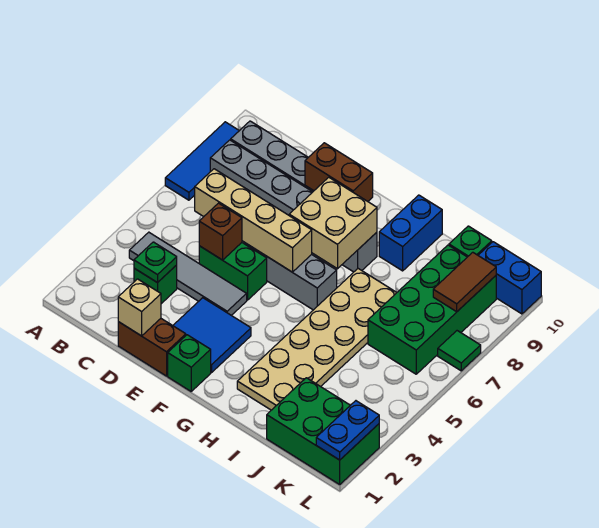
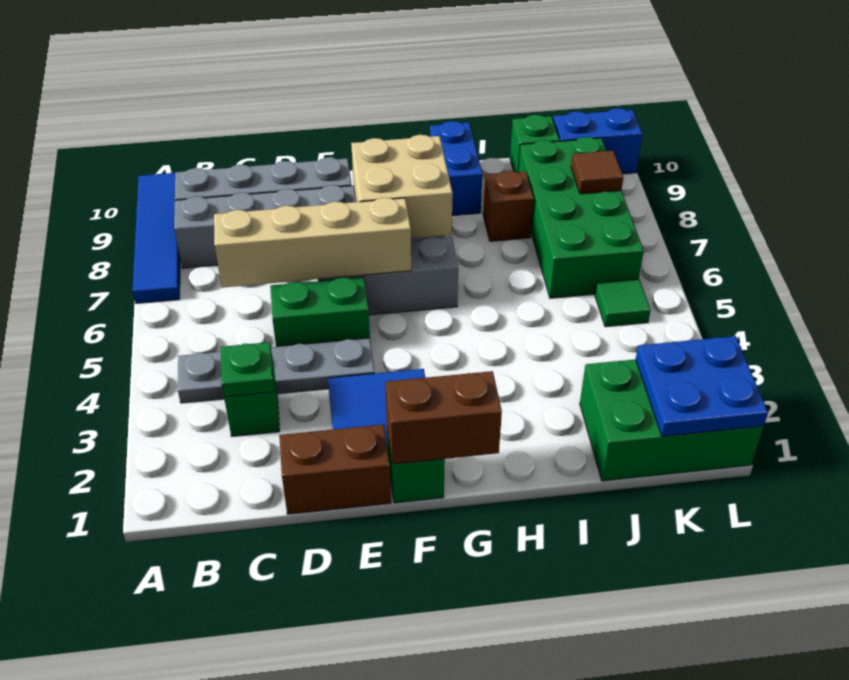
blue 1x3 tile [165,122,239,200] -> blue 1x4 tile [133,173,180,303]
grey 1x4 tile [129,232,247,315] -> grey 1x4 plate [178,338,375,403]
tan 1x1 brick [118,279,161,336] -> none
brown 1x1 brick [199,203,242,260] -> brown 1x1 brick moved to [483,171,534,241]
brown 1x2 brick [305,143,373,201] -> brown 1x2 brick moved to [385,371,502,464]
tan 2x6 plate [237,269,397,410] -> none
brown 1x2 tile [433,252,496,312] -> brown 1x1 tile [571,151,623,194]
blue 1x2 plate [316,401,379,460] -> blue 2x2 plate [636,336,768,436]
green 1x1 tile [438,331,481,371] -> green 1x1 tile moved to [595,279,651,327]

